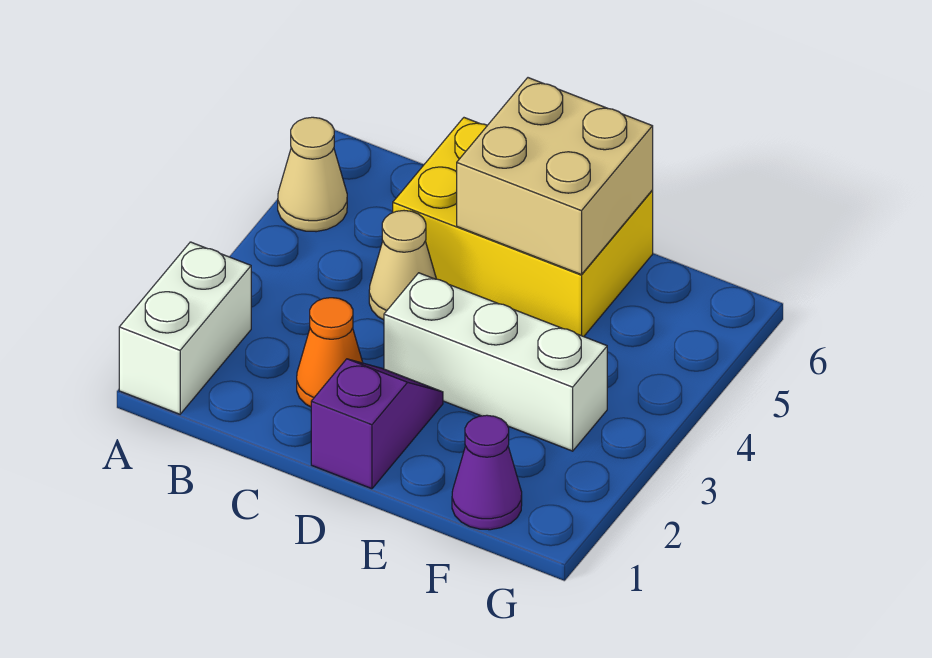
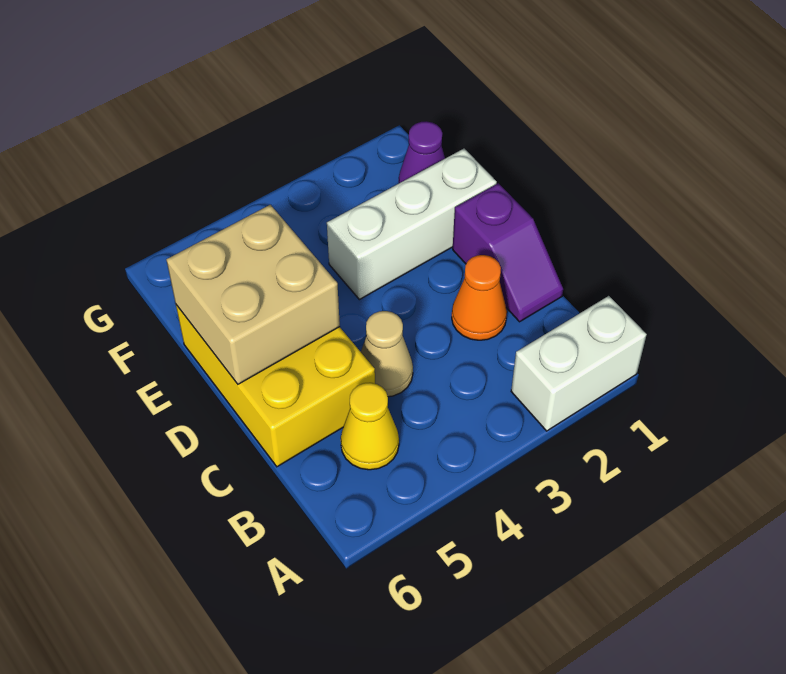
tan 1x1 cone [278,117,347,232] -> none
none -> yellow 1x1 cone [341,383,399,470]
purple 1x2 slope [311,359,443,489] -> purple 1x2 slope turned to [453,183,563,322]
white 1x3 brick [384,273,607,451] -> white 1x3 brick turned to [327,149,497,300]

